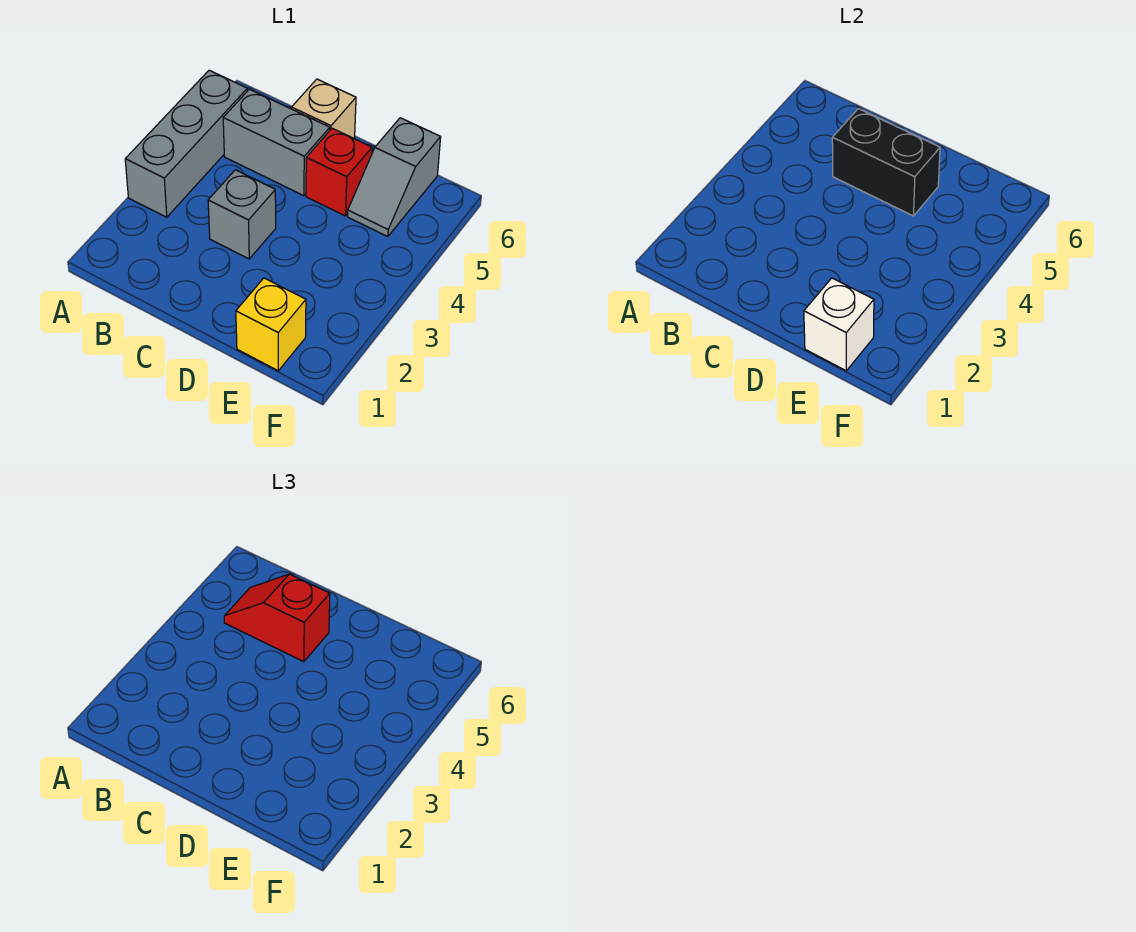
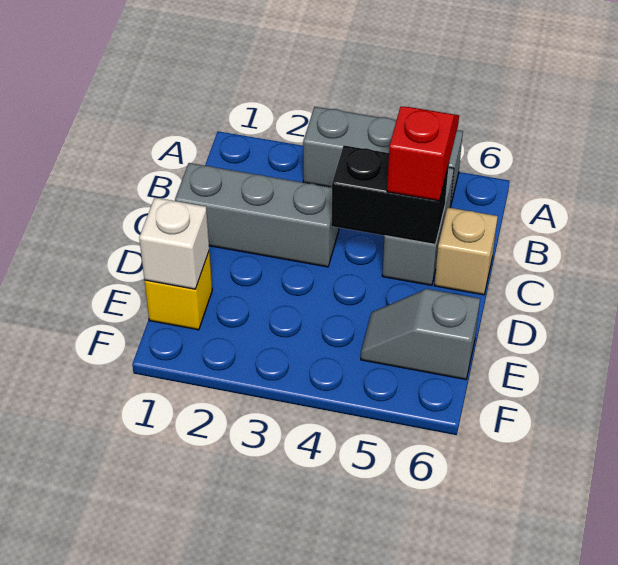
grey 1x1 brick [208,170,276,259] -> grey 1x3 brick [175,163,339,267]
black 1x2 brick [832,109,940,216] -> black 1x2 brick turned to [331,145,449,245]
red 1x1 brick [306,128,372,216] -> none

